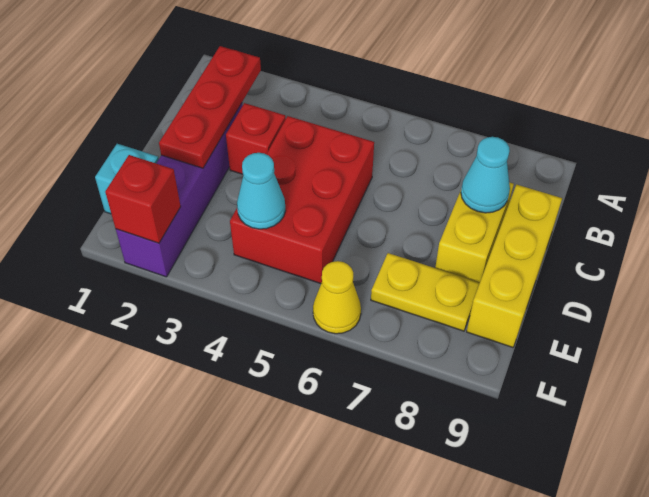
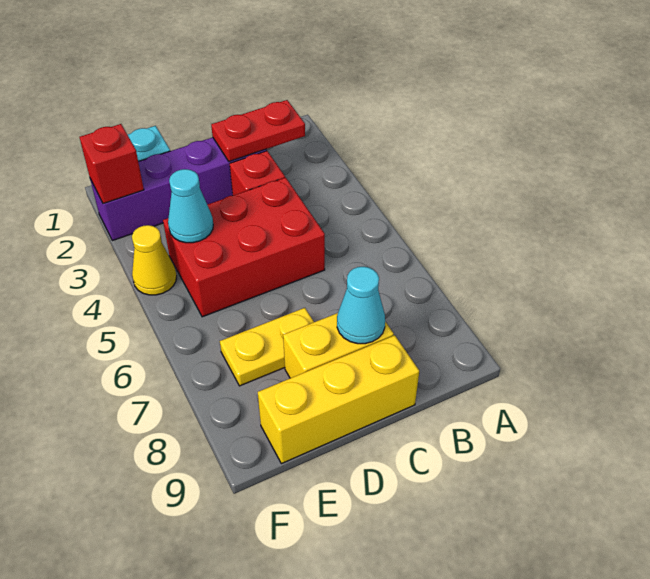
red 1x3 plate [159,46,261,168] -> red 1x2 plate [211,100,305,162]
yellow 1x2 plate [371,253,480,331] -> yellow 1x2 plate turned to [220,308,314,386]
yellow 1x1 cone [313,261,361,334] -> yellow 1x1 cone moved to [132,225,177,295]

